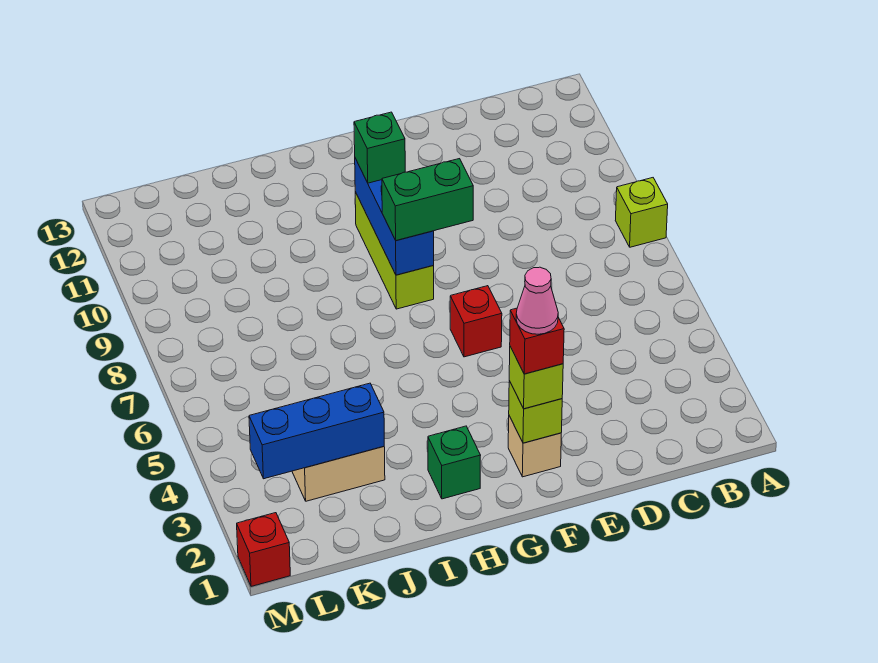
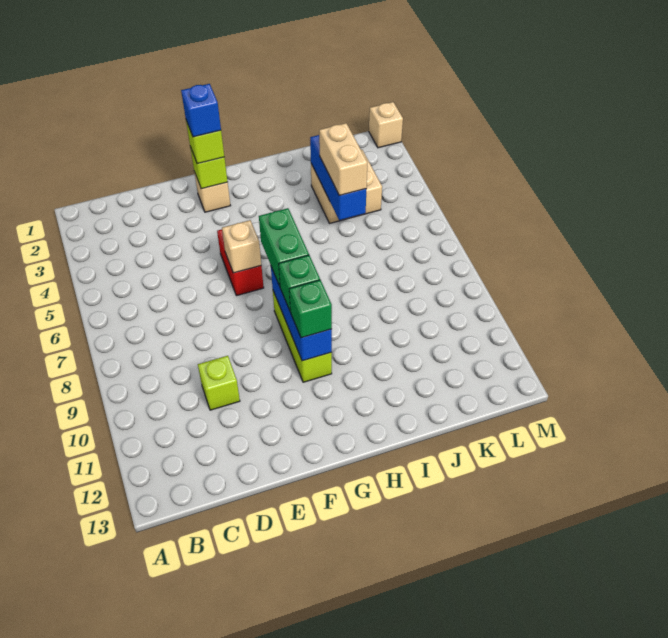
lime 1x1 brick [615,178,668,247] -> lime 1x1 brick moved to [198,356,240,410]
red 1x1 brick [510,308,564,374] -> blue 1x1 brick [181,84,221,137]
pink 1x1 cone [516,267,558,334] -> none
red 1x1 brick [450,286,502,357] -> red 1x2 brick [217,229,264,296]
none -> tan 1x1 brick [222,220,261,273]
green 1x2 brick [382,159,473,241] -> green 1x2 brick turned to [259,208,309,286]
green 1x1 brick [428,426,481,499] -> green 1x1 brick moved to [279,255,320,312]
blue 1x3 brick [249,383,384,479] -> blue 1x3 brick turned to [310,135,366,220]
none -> tan 1x2 brick [319,123,367,195]
red 1x1 brick [237,513,290,586] -> tan 1x1 brick [369,102,403,148]

